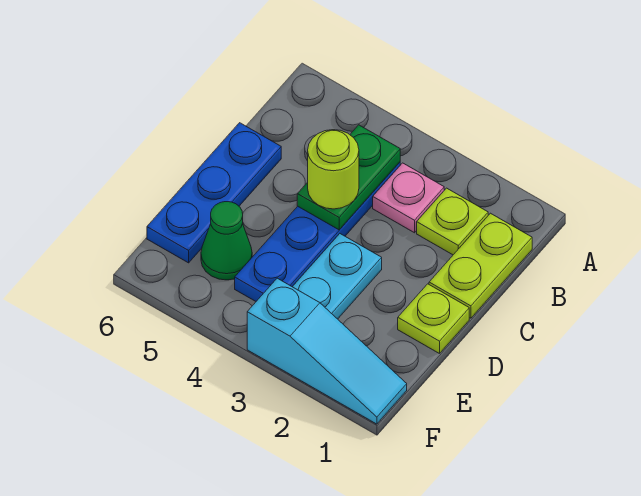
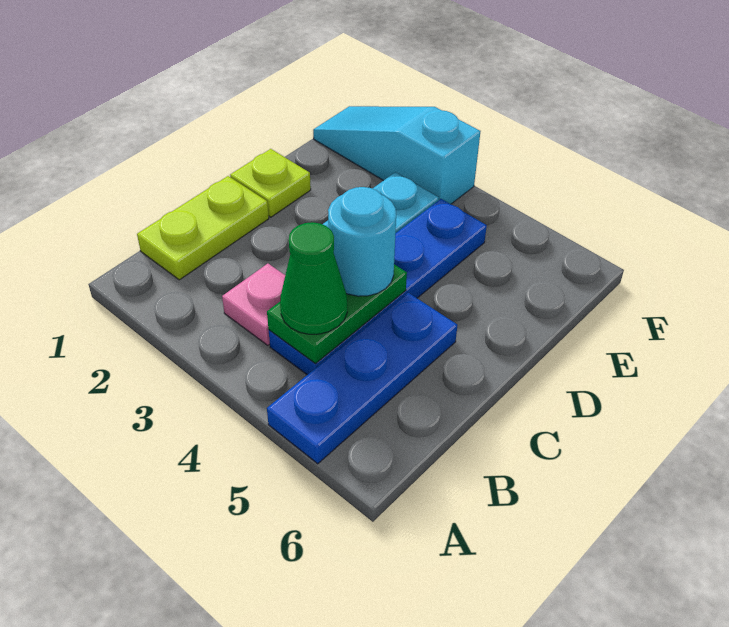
lime 1x1 plate [417,188,488,255] -> none
lime 1x1 round brick [308,130,359,209] -> cyan 1x1 round brick [328,187,396,296]
blue 1x3 plate [147,123,281,263] -> blue 1x3 plate moved to [267,293,457,464]
green 1x1 cone [201,202,252,280] -> green 1x1 cone moved to [280,222,347,334]

